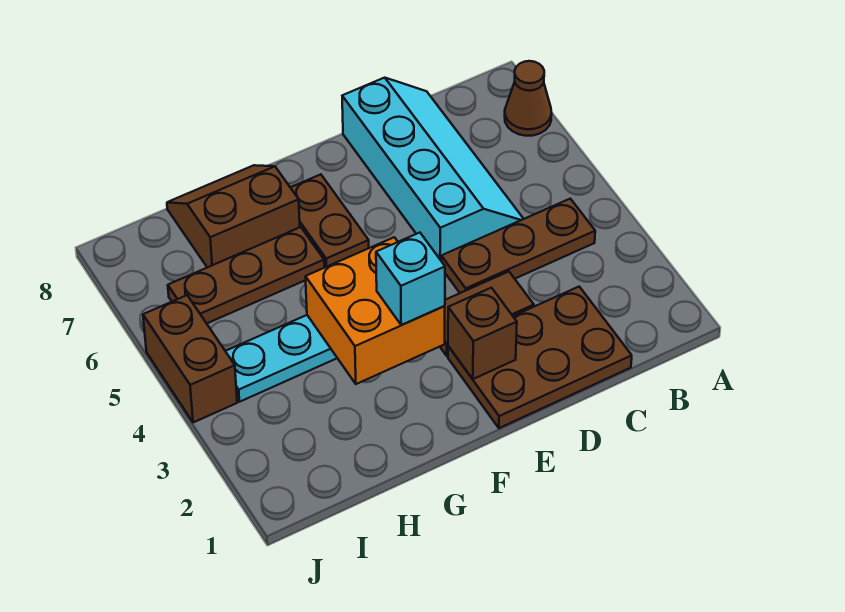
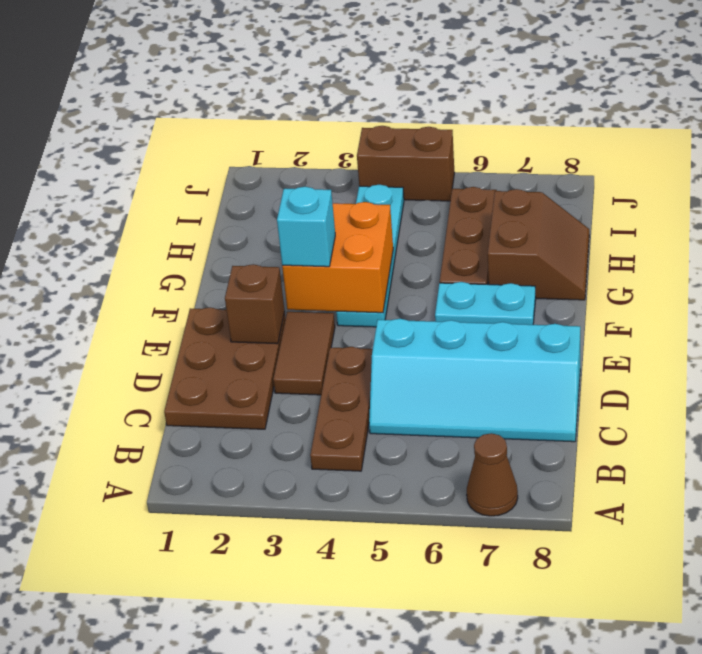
brown 1x2 plate [290,174,369,268] -> cyan 1x2 plate [435,282,536,325]

